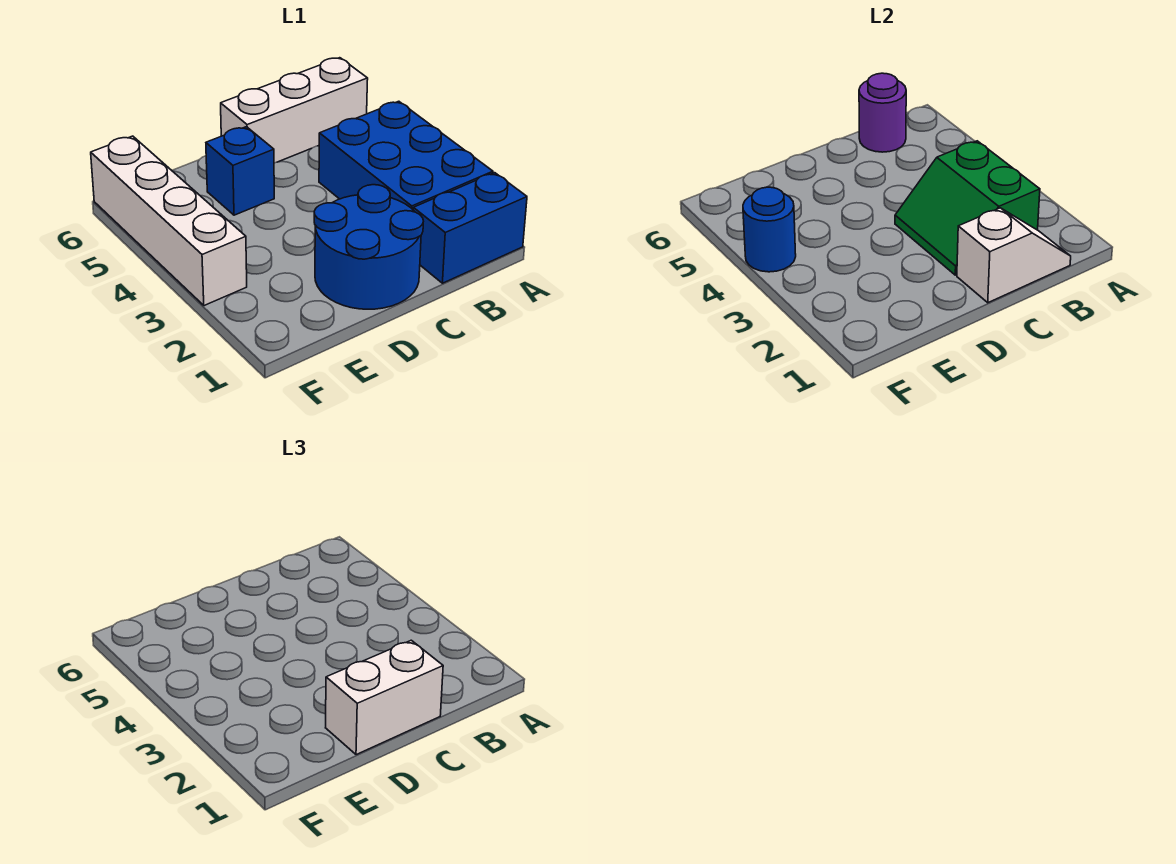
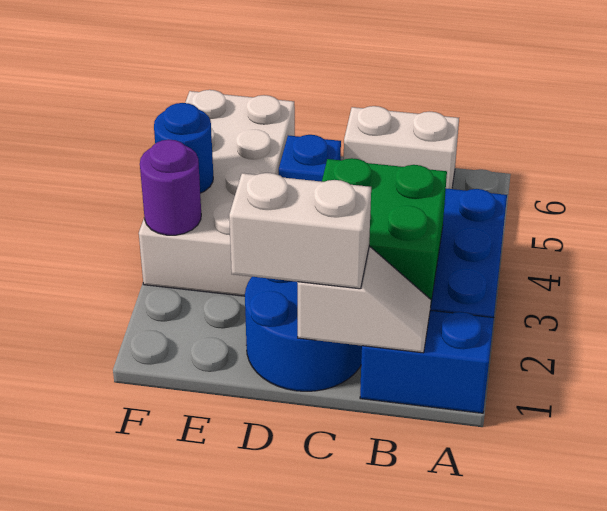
white 1x3 brick [221,58,368,163] -> white 1x2 brick [344,106,459,189]
green 2x2 slope [895,141,1040,275] -> green 2x2 brick [322,158,447,307]
purple 1x1 round brick [859,73,906,152] -> purple 1x1 round brick moved to [140,140,201,235]
white 1x4 brick [91,136,247,306] -> white 2x4 brick [139,90,295,296]

